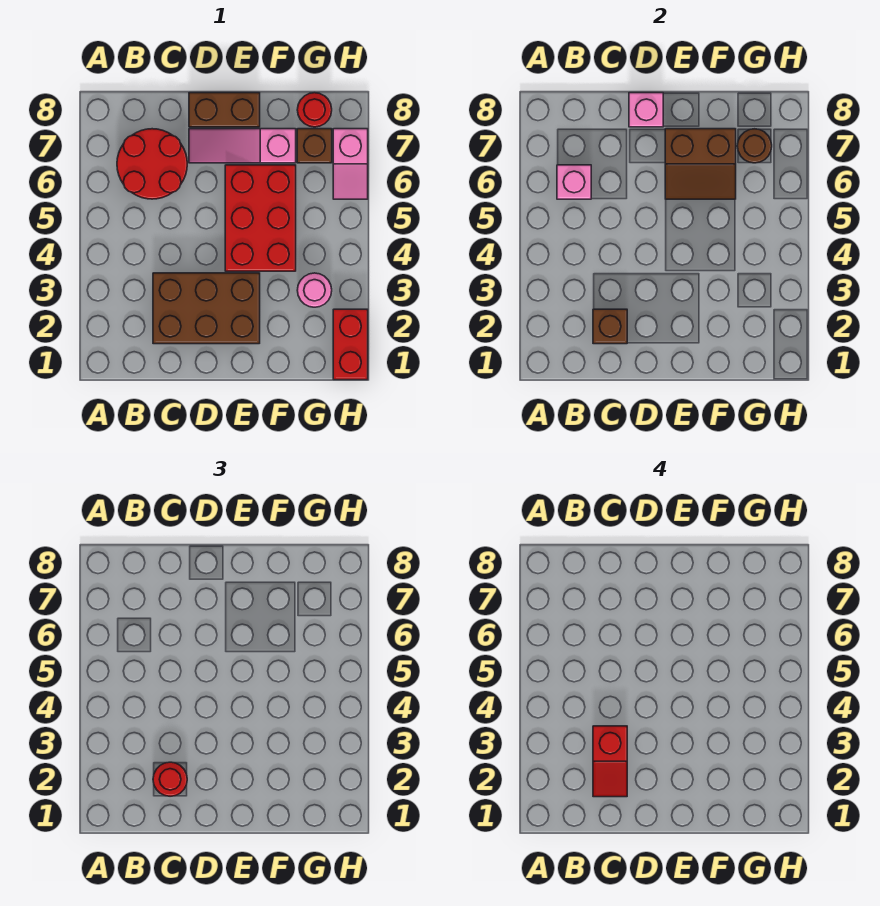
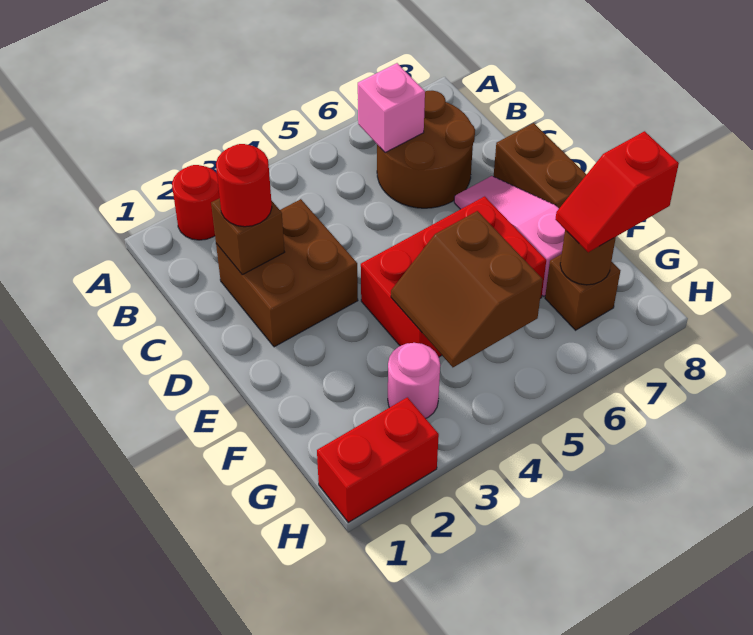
red 2x2 round brick [117,129,187,199] -> brown 2x2 round brick [377,91,475,208]
brown 2x3 brick [153,273,260,344] -> brown 2x2 brick [216,199,358,347]
red 1x2 slope [593,726,627,797] -> red 1x2 slope moved to [555,131,679,252]
pink 1x1 brick [629,93,663,127] -> none
brown 2x2 slope [665,129,736,199] -> brown 2x2 slope moved to [391,211,543,367]
red 1x1 round brick [297,93,332,127] -> red 1x1 round brick moved to [172,165,220,240]
pink 1x2 slope [333,129,368,199] -> none

